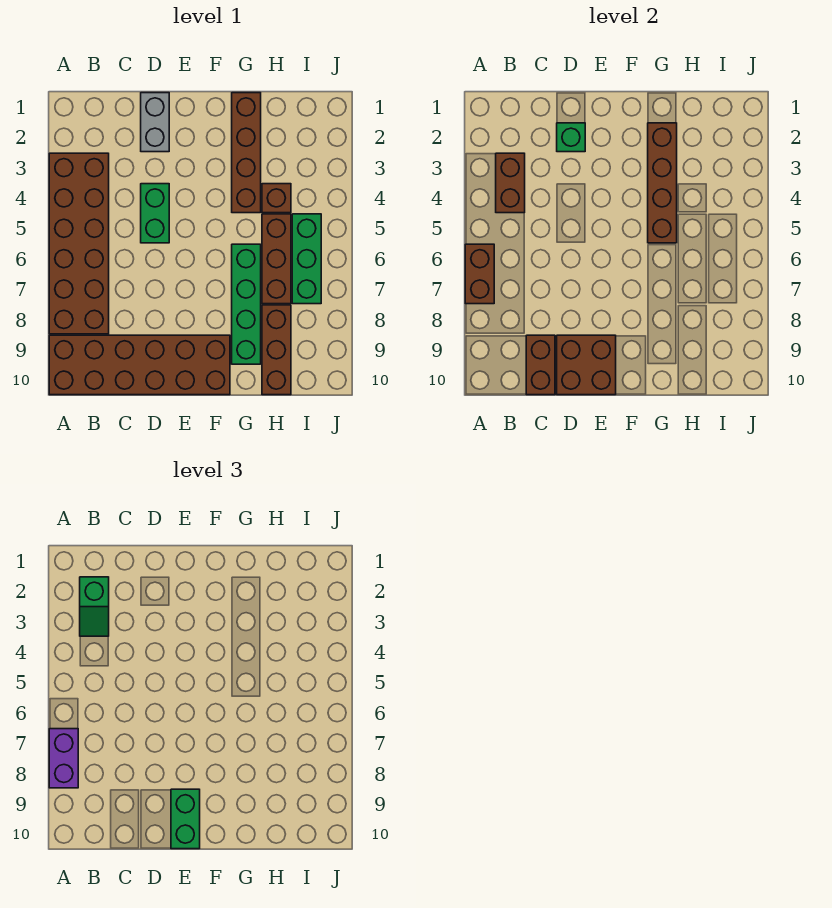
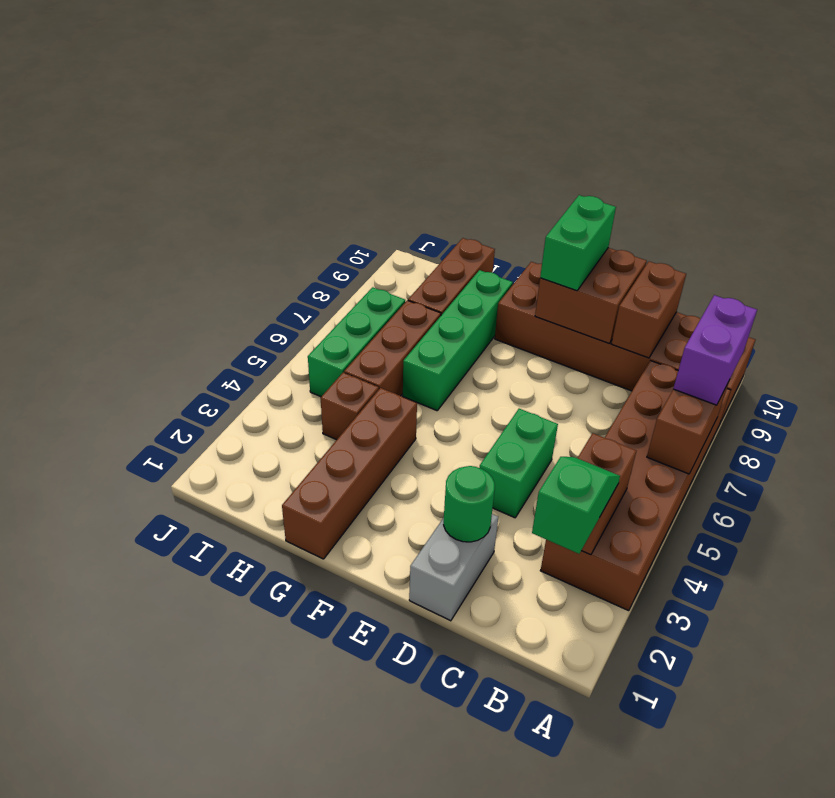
green 1x1 brick [557,123,585,152] -> green 1x1 round brick [444,466,495,542]
brown 1x4 brick [648,123,677,243] -> none

